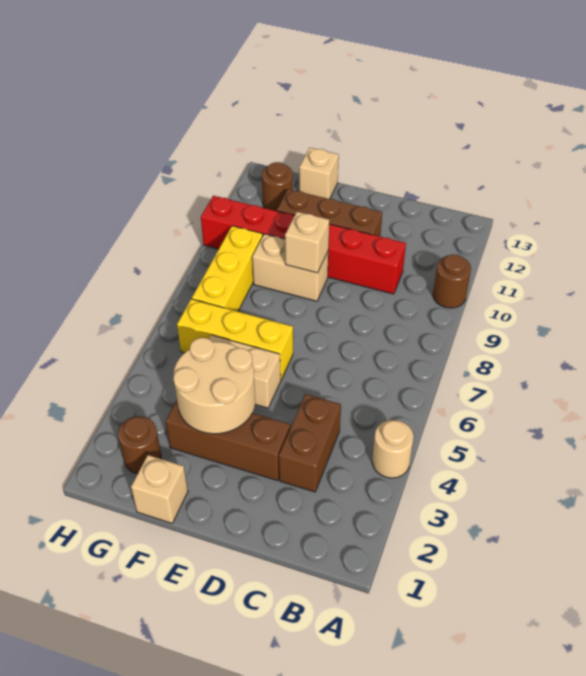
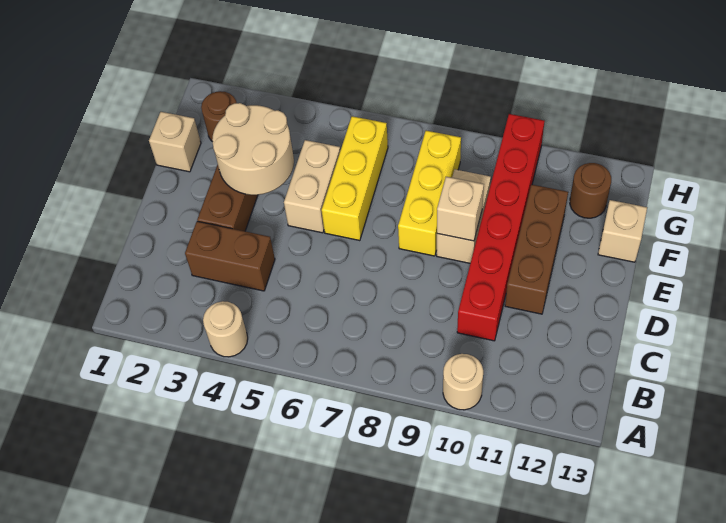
brown 1x1 round brick [433,254,471,308] -> tan 1x1 round brick [443,354,483,410]
yellow 1x3 brick [192,226,263,311] -> yellow 1x3 brick turned to [398,131,461,256]

